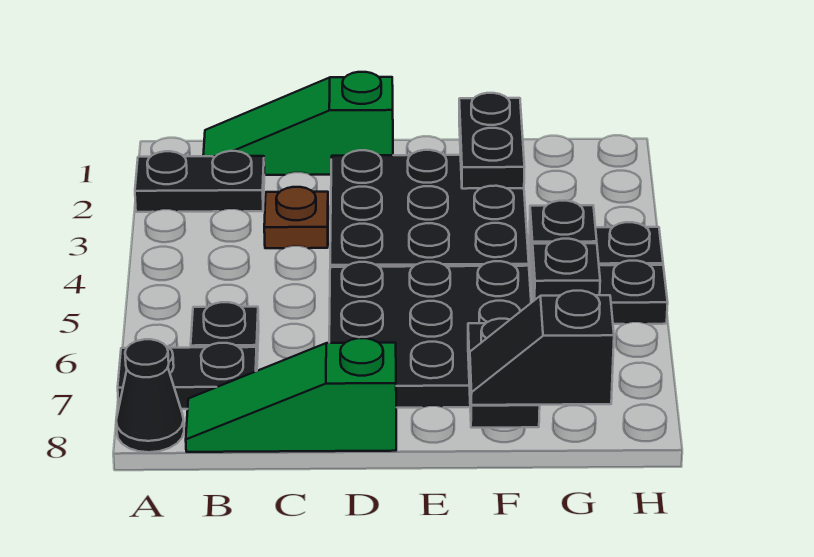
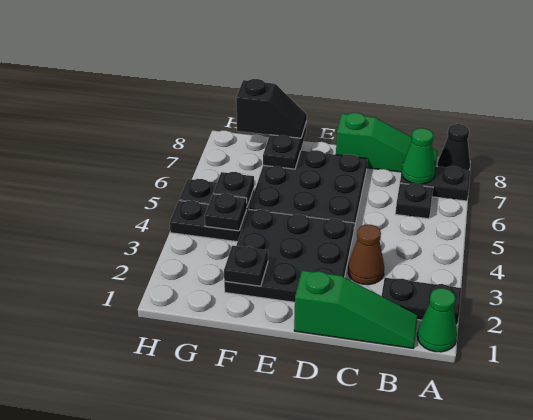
none -> green 1x1 cone [417,288,457,352]
none -> green 1x1 cone [402,128,435,184]
brown 1x1 plate [264,187,328,248] -> brown 1x1 cone [348,224,384,285]
black 1x2 plate [459,93,525,189] -> black 1x1 plate [224,246,268,286]

